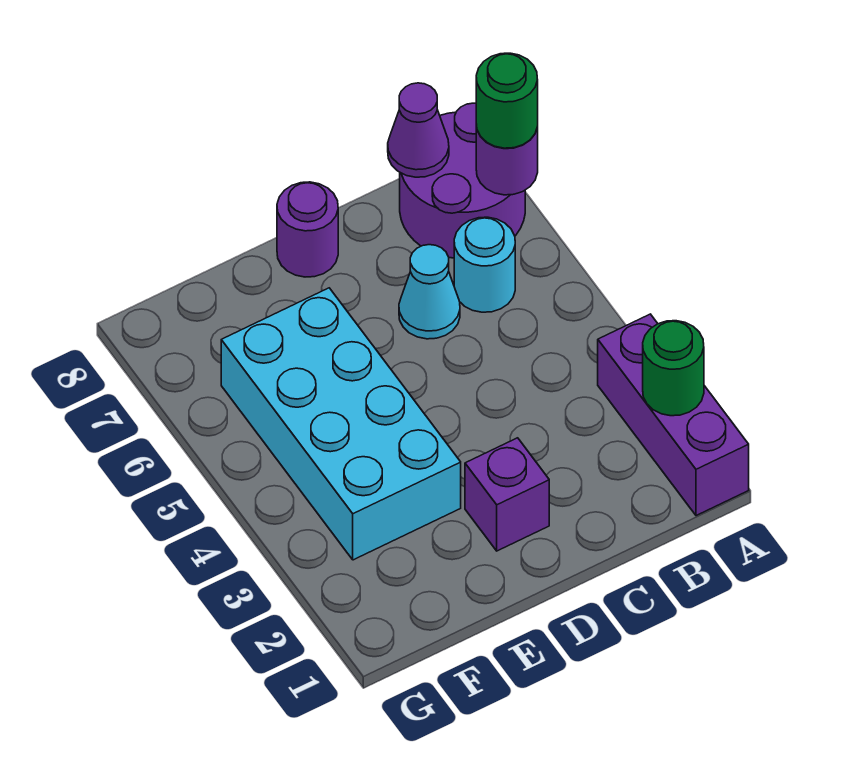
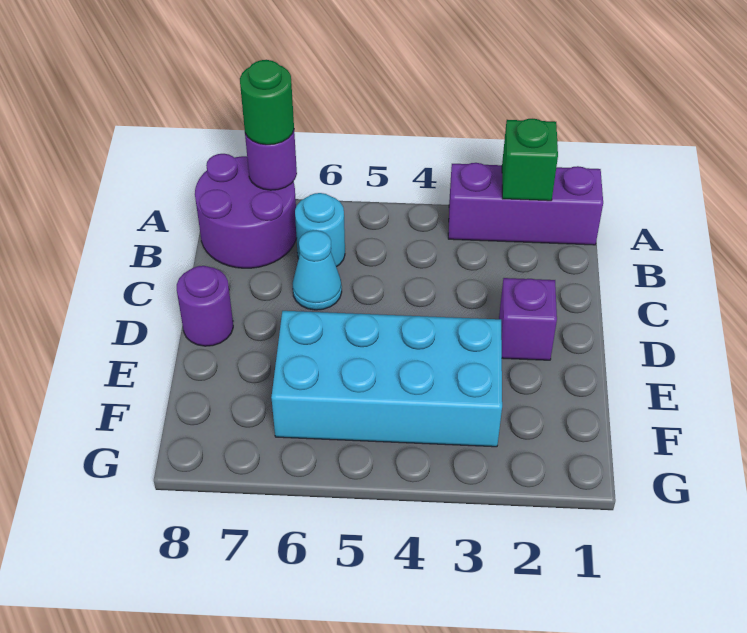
green 1x1 round brick [643,321,704,416] -> green 1x1 brick [502,119,558,201]
purple 1x1 cone [388,83,449,177] -> none

